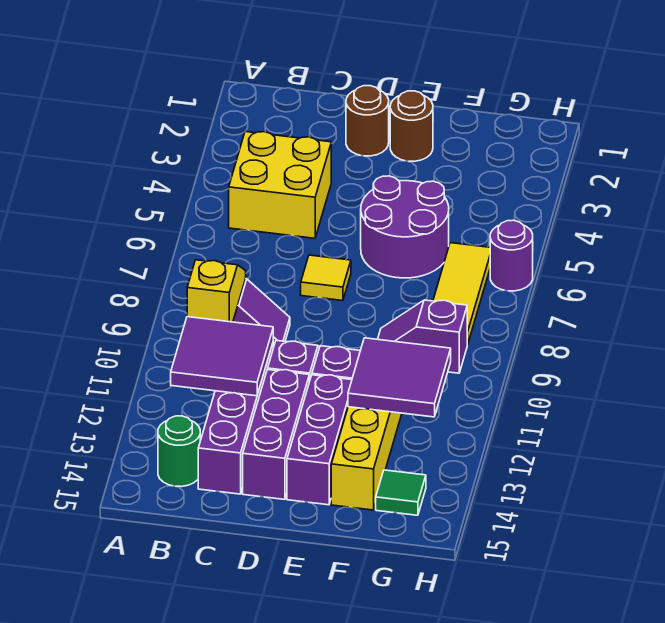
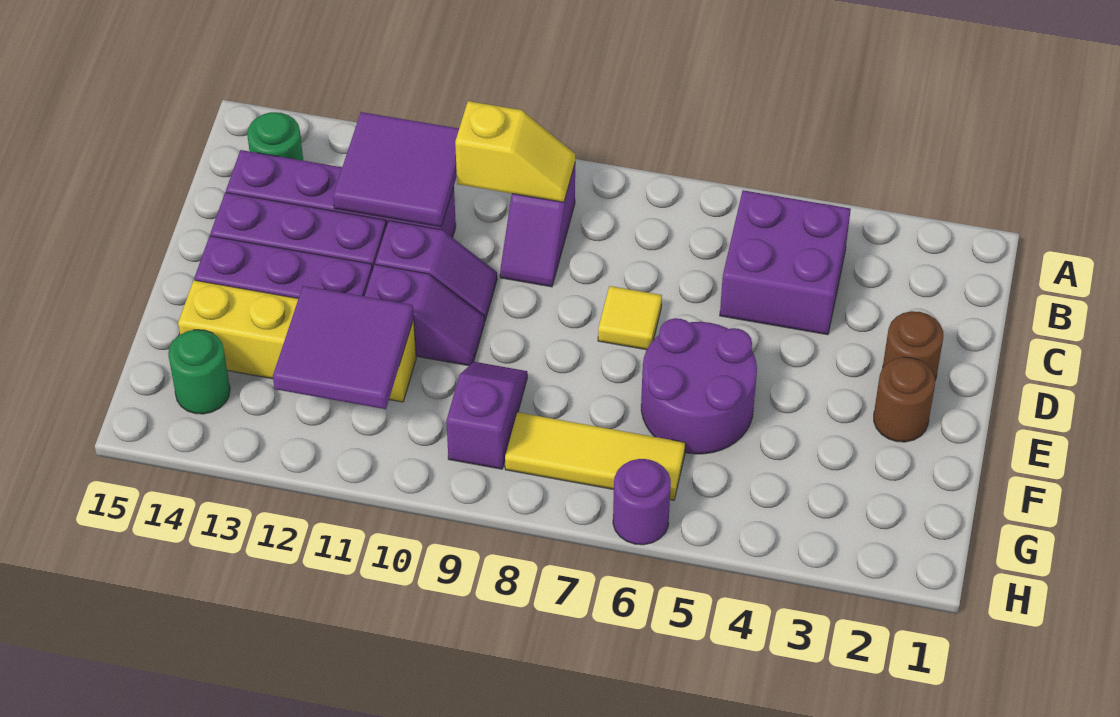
yellow 2x2 brick [229,132,331,238] -> purple 2x2 brick [720,190,851,335]
green 1x1 tile [376,470,426,515] -> green 1x1 round brick [168,330,230,414]

